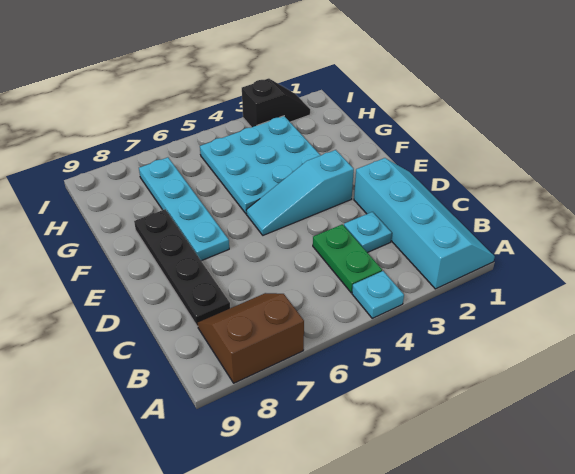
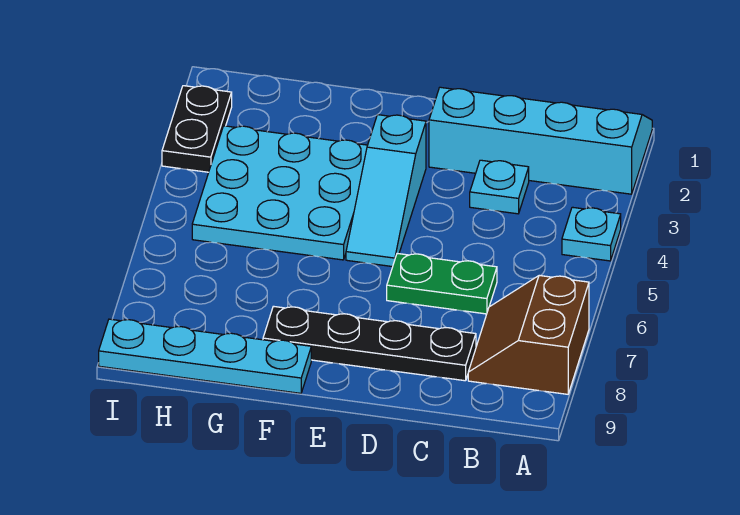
green 1x2 plate [313,224,382,293] -> green 1x2 plate moved to [387,253,497,314]
cyan 1x4 plate [139,157,229,261] -> cyan 1x4 plate moved to [99,319,311,393]
black 1x2 slope [242,78,310,127] -> black 1x2 plate [162,86,232,172]

